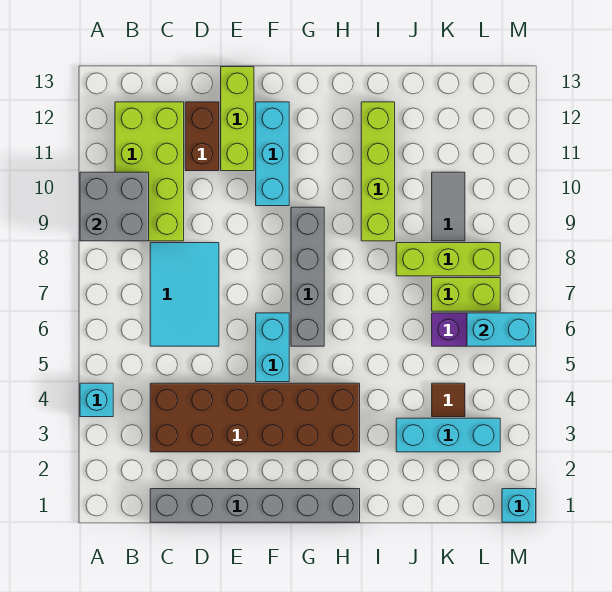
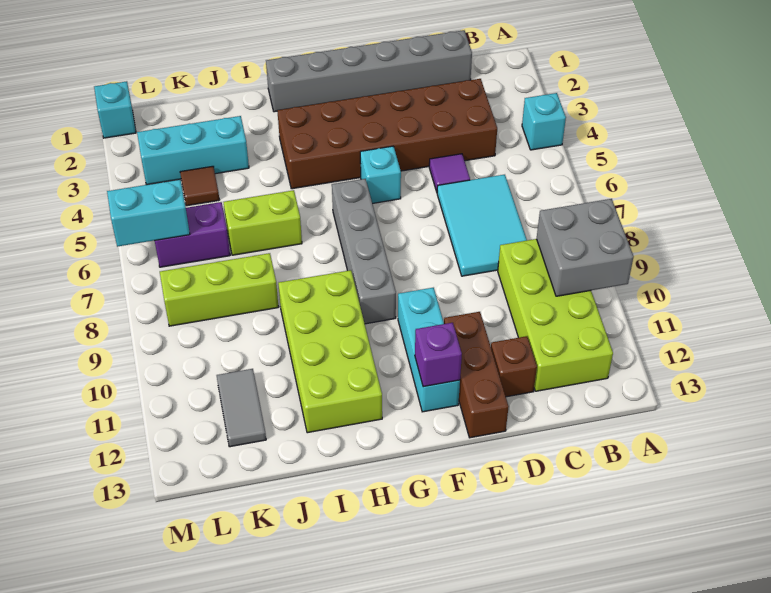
none -> purple 1x1 tile [429,154,470,192]
brown 1x2 brick [185,102,219,171] -> brown 1x1 brick [491,336,537,397]
lime 1x3 brick [221,67,254,171] -> brown 1x3 brick [444,312,509,438]
cyan 1x2 brick [256,313,289,382] -> cyan 1x1 brick [360,146,401,204]
none -> purple 1x1 brick [415,323,462,387]
lime 1x4 brick [361,102,395,241] -> lime 2x4 brick [278,270,382,433]
lime 1x2 brick [432,278,500,311] -> lime 1x2 brick moved to [224,190,302,255]
grey 1x2 tile [432,172,465,241] -> grey 1x2 tile moved to [217,369,266,447]

